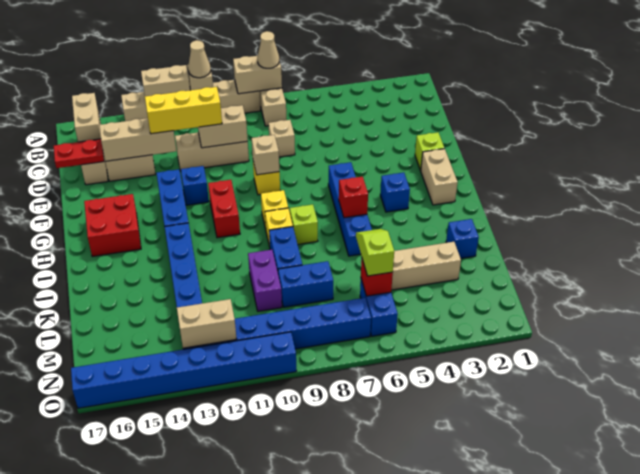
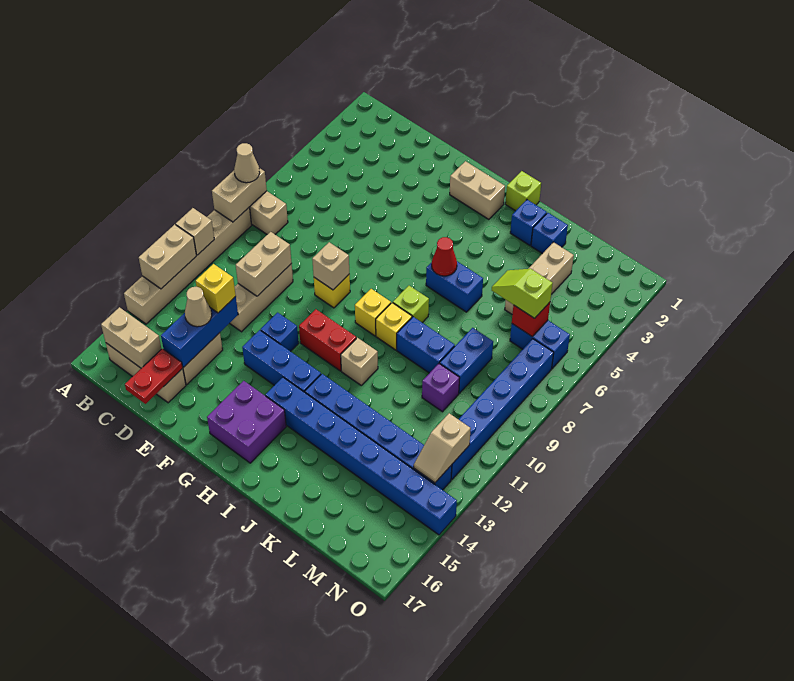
tan 1x1 cone [188,40,211,78] -> tan 1x1 cone moved to [185,287,212,327]
tan 1x1 brick [268,120,295,157] -> tan 1x1 brick moved to [341,338,378,385]
yellow 1x3 brick [145,87,222,134] -> yellow 1x1 brick [196,264,236,313]
tan 1x3 brick [99,118,176,161] -> blue 1x3 brick [161,297,238,367]
lime 1x1 brick [415,132,444,171] -> lime 1x1 brick moved to [505,171,541,211]
blue 1x4 brick [328,162,372,256] -> blue 1x2 brick [426,261,483,312]
red 2x2 brick [84,194,141,257] -> purple 2x2 brick [207,381,286,463]
blue 1x1 brick [380,173,410,212] -> blue 1x1 brick moved to [510,200,547,245]
red 1x1 brick [339,176,368,218] -> red 1x1 cone [432,237,457,276]
purple 1x2 brick [248,250,282,311] -> purple 1x1 brick [422,364,460,412]
tan 1x2 brick [177,299,237,348] -> tan 1x2 slope [414,413,471,483]
blue 1x8 brick [71,332,297,408] -> blue 1x8 brick turned to [265,377,457,535]

